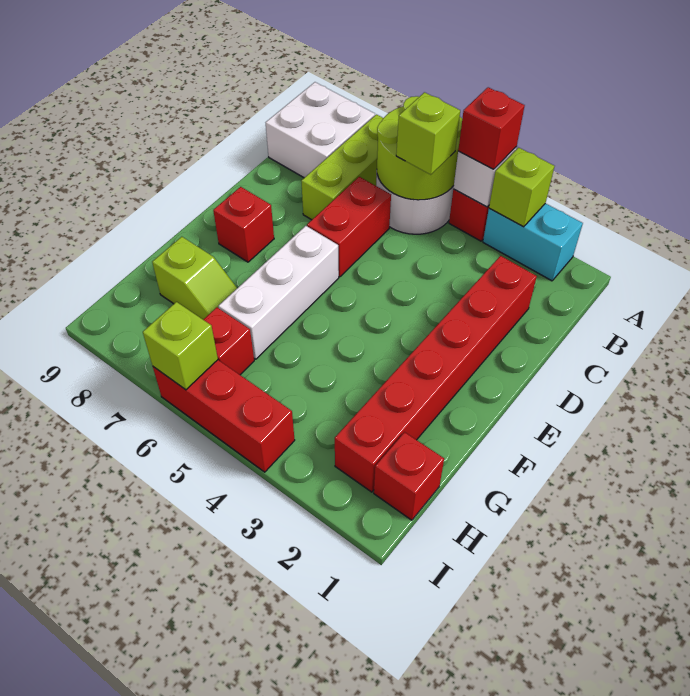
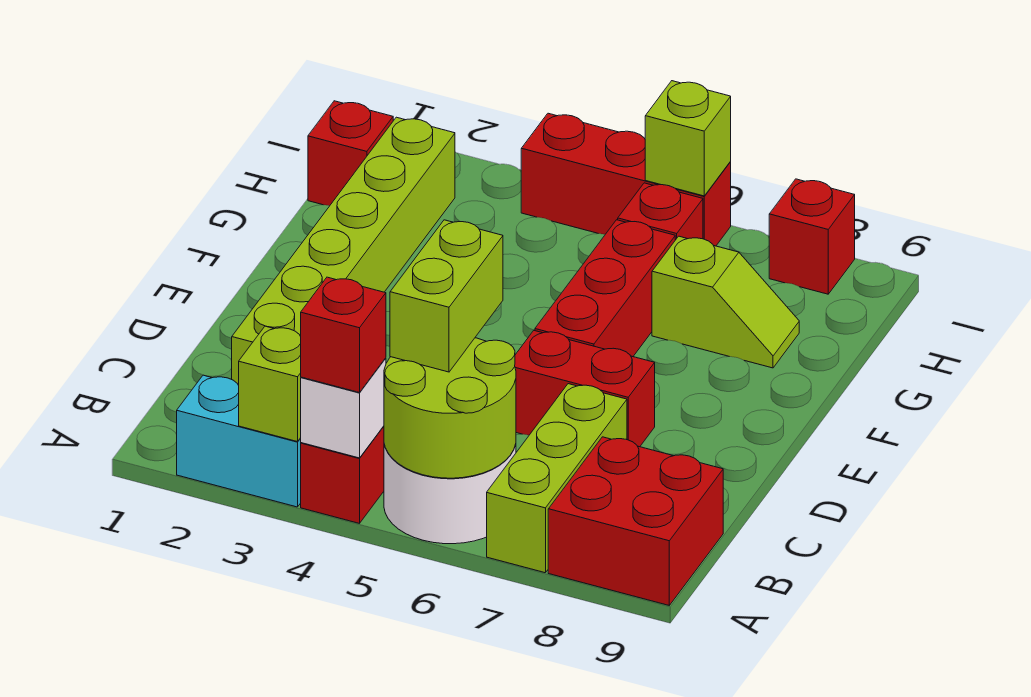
white 2x2 brick [266,82,375,178] -> red 2x2 brick [548,437,723,605]
lime 1x1 brick [396,92,460,175] -> lime 1x2 brick [390,220,503,372]
red 1x6 brick [335,256,537,492] -> lime 1x6 brick [232,117,455,385]
red 1x2 brick [307,177,391,277] -> red 1x2 brick turned to [515,330,655,447]
white 1x3 brick [219,226,339,359] -> red 1x3 brick [535,220,675,357]
red 1x1 brick [213,187,274,262] -> red 1x1 brick moved to [769,179,855,294]
lime 1x2 slope [152,237,237,319] -> lime 1x2 slope turned to [652,236,799,368]

